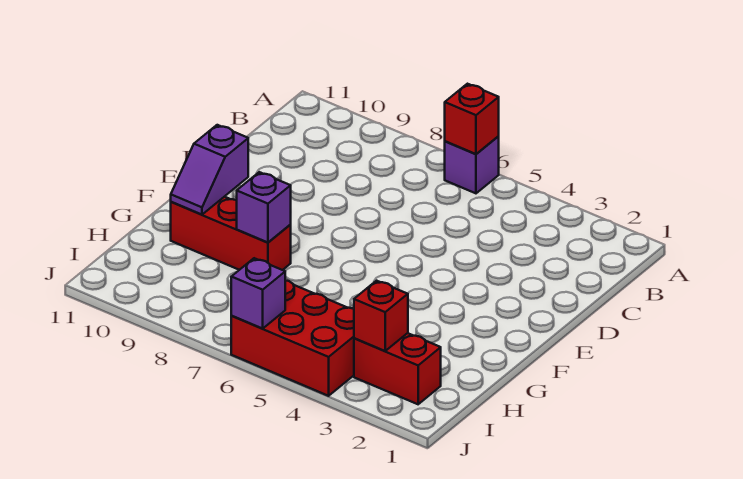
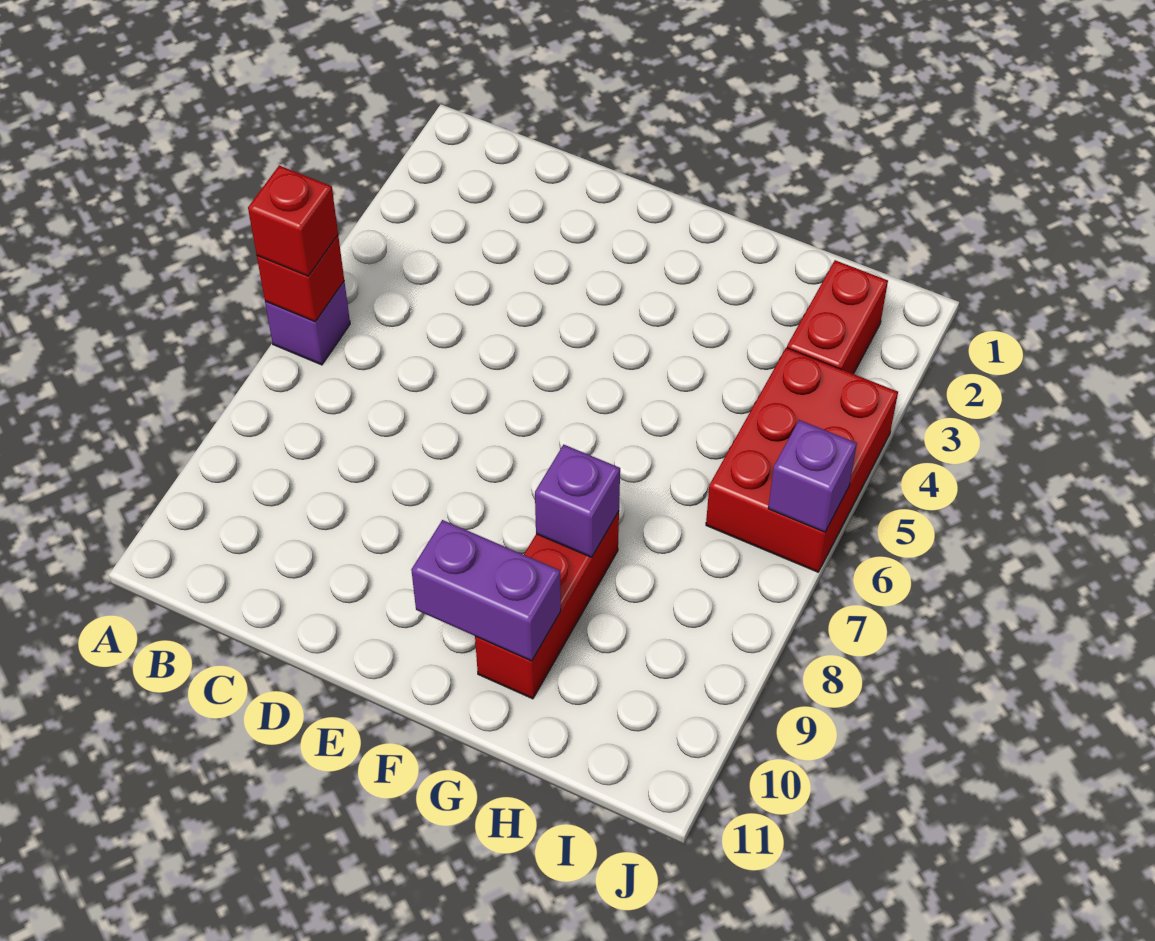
purple 1x2 slope [171,125,248,215] -> purple 1x2 brick [411,520,561,661]
red 1x1 brick [354,281,408,351] -> red 1x1 brick moved to [248,166,338,276]

